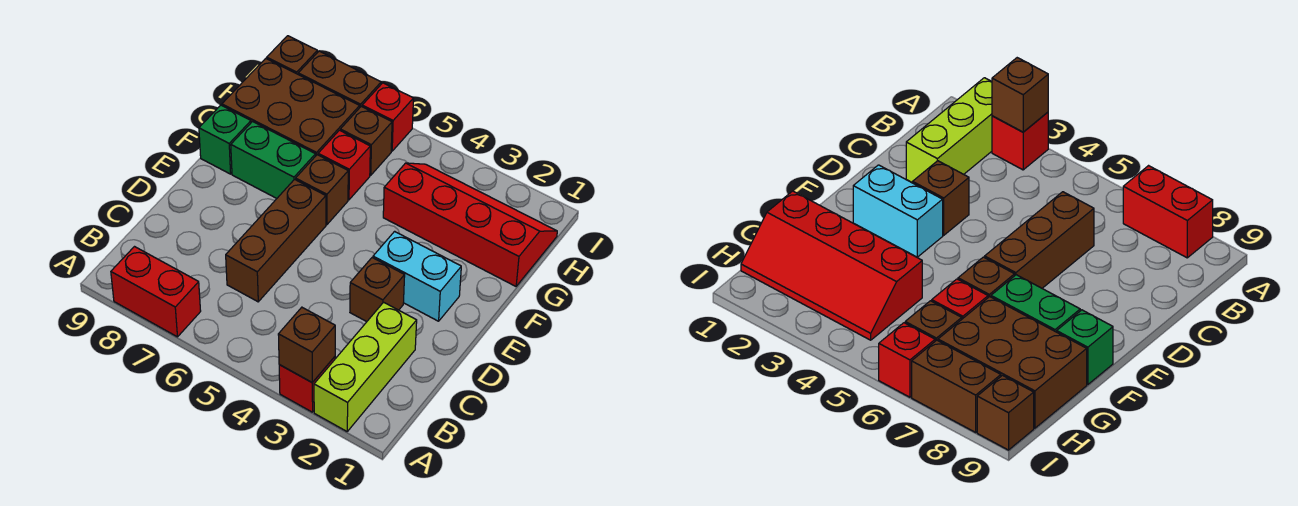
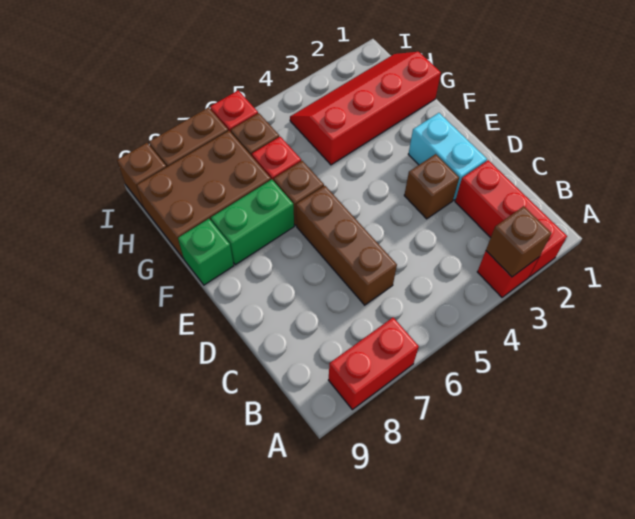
lime 1x3 brick [314,302,417,431] -> red 1x3 brick [455,160,567,277]
cyan 1x2 brick [373,231,461,321] -> cyan 1x2 brick turned to [408,113,487,200]

